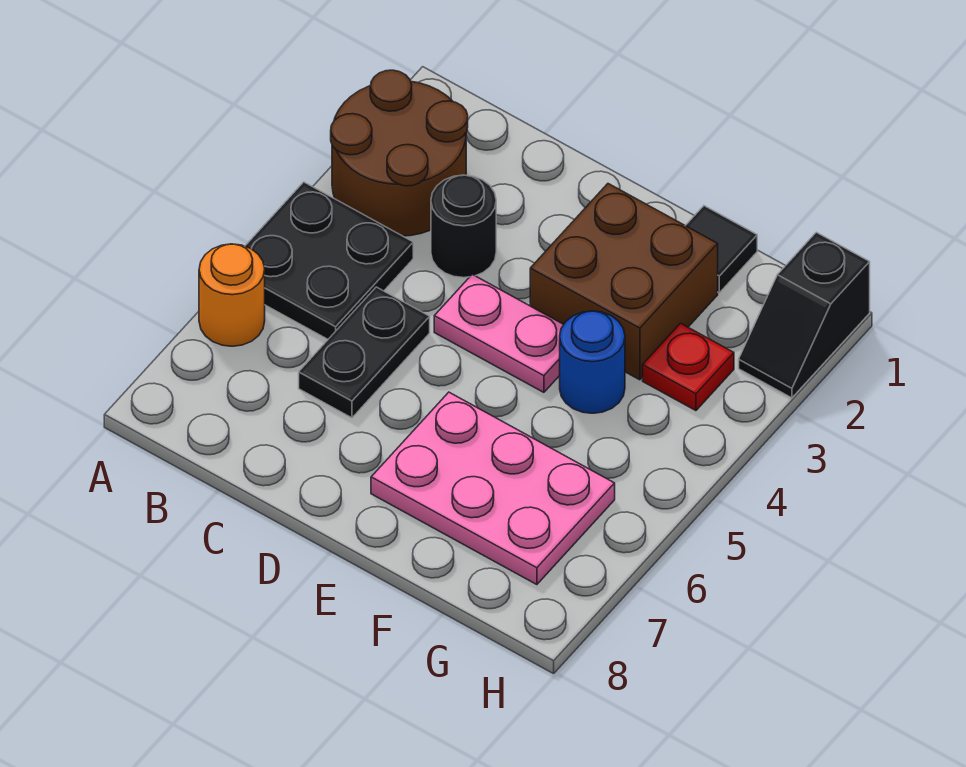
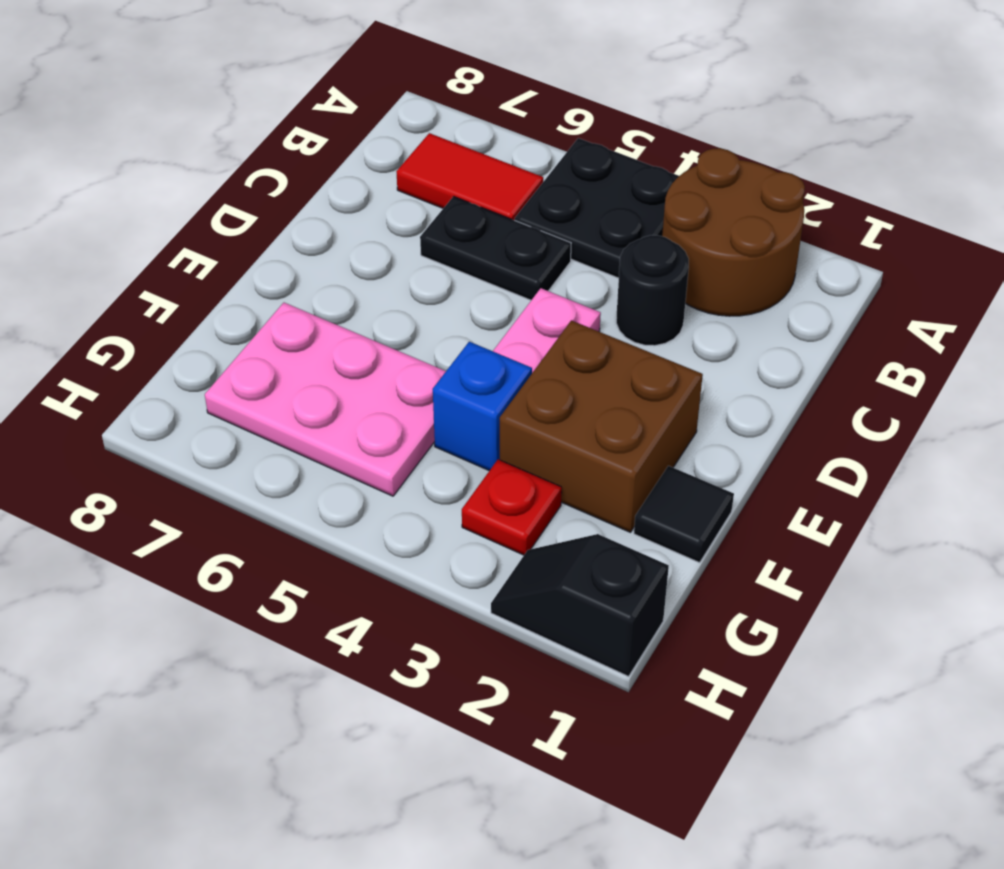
orange 1x1 round brick [199,244,265,346] -> none
none -> red 1x2 tile [396,133,543,220]
pink 2x3 plate [371,392,615,585] -> pink 2x3 plate turned to [205,303,446,496]
blue 1x1 round brick [560,311,625,413] -> blue 1x1 brick [433,342,532,471]

